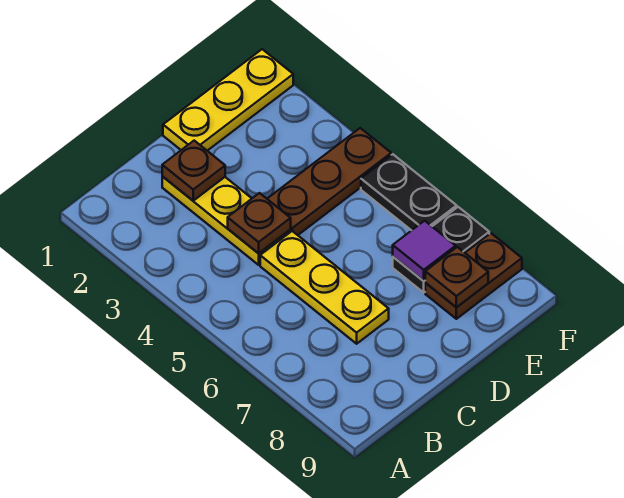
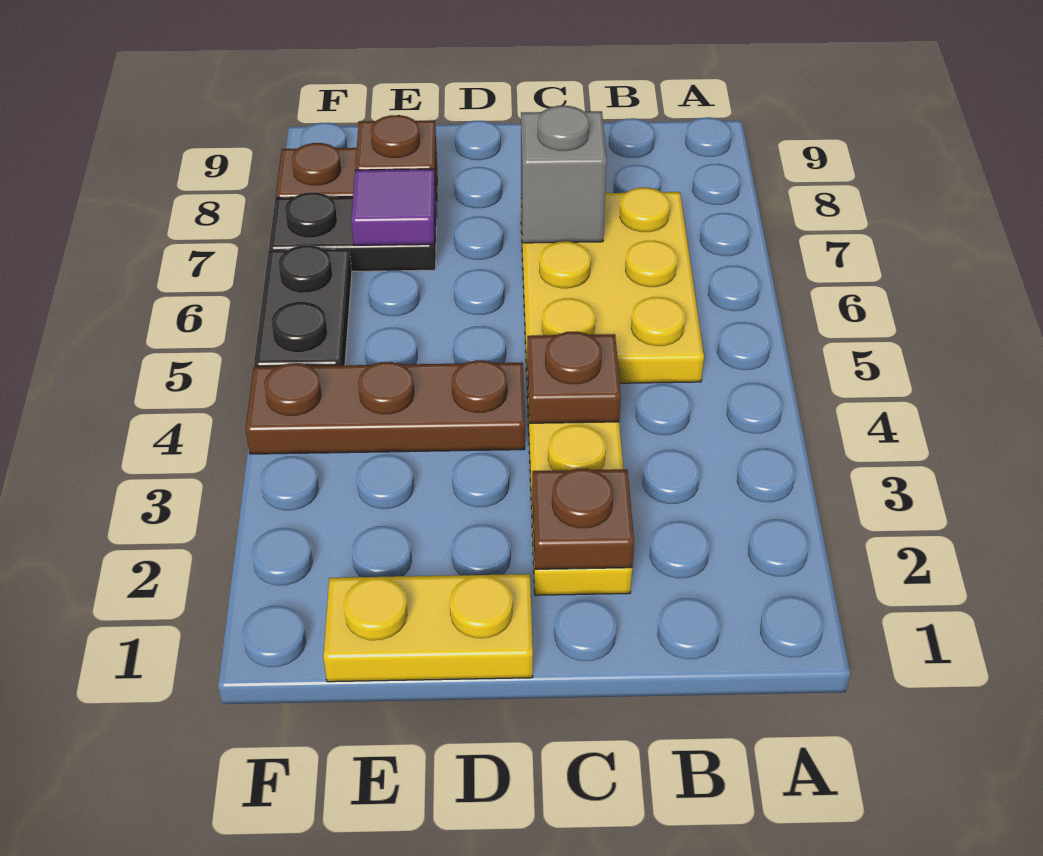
yellow 1x3 plate [260,231,389,344] -> yellow 2x3 plate [521,188,704,383]
none -> grey 1x1 brick [521,106,607,243]
yellow 1x3 plate [163,49,293,151] -> yellow 1x2 plate [323,574,533,682]

